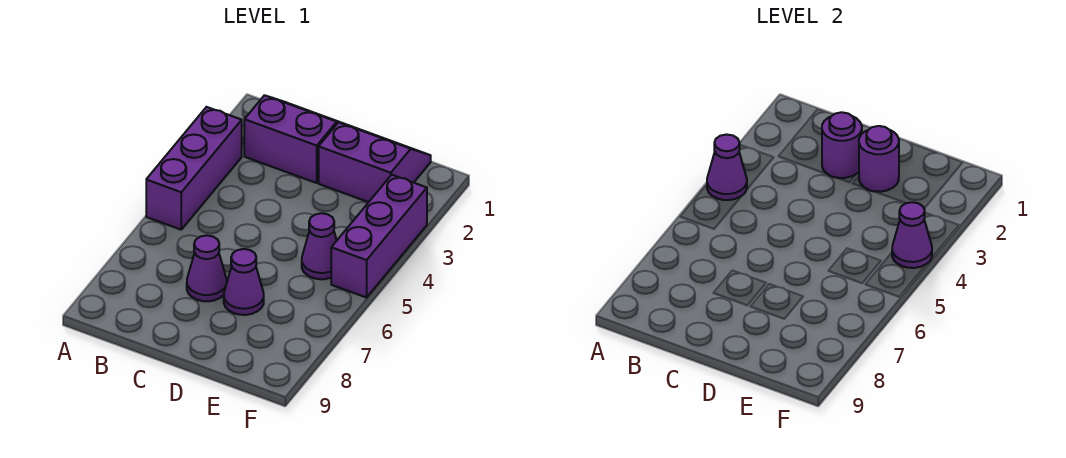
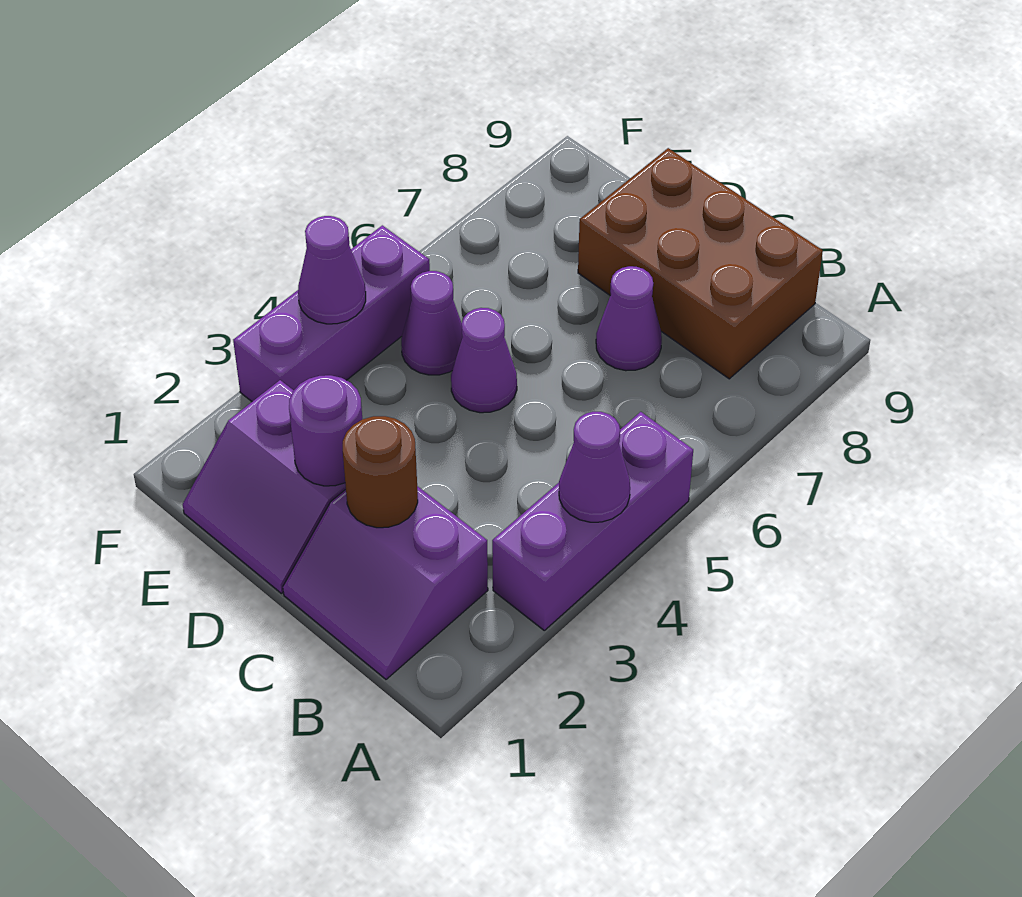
none -> brown 2x3 brick [578,148,823,379]
purple 1x1 round brick [822,112,862,178] -> brown 1x1 round brick [343,416,418,528]
purple 1x1 cone [224,249,264,315] -> purple 1x1 cone moved to [451,308,517,413]

